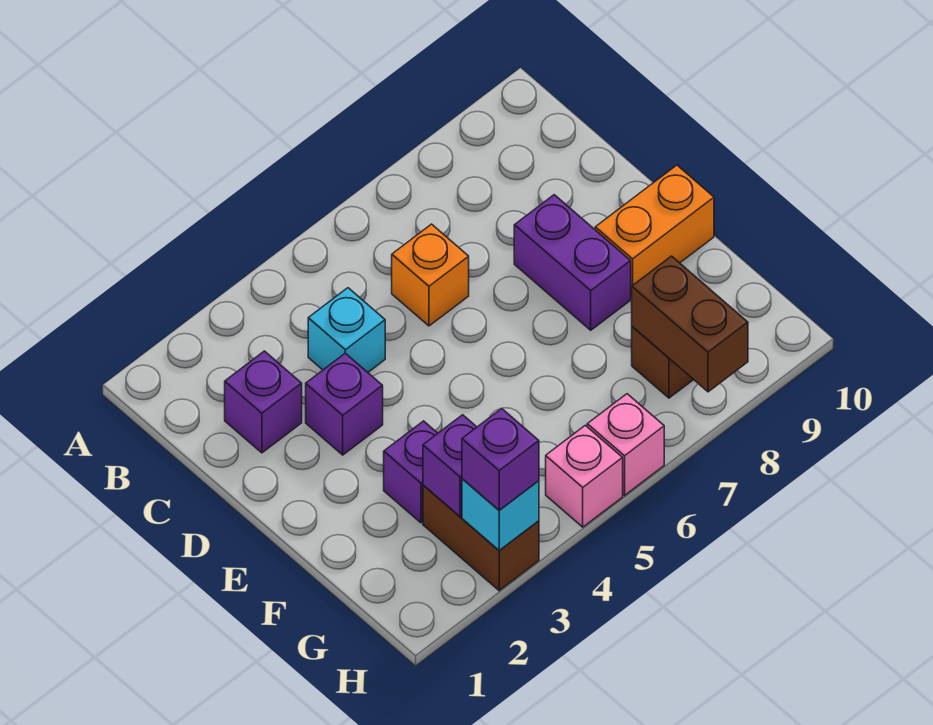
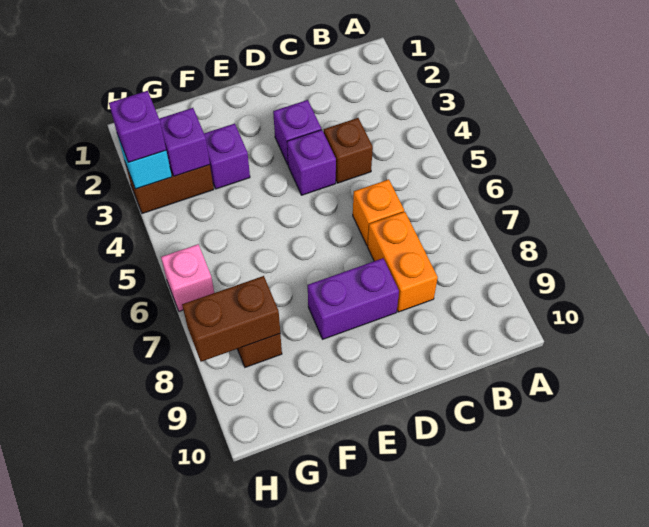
purple 1x1 brick [225,351,302,453] -> purple 1x1 brick moved to [287,130,336,195]
cyan 1x1 brick [308,288,385,372] -> brown 1x1 brick [324,118,373,183]
orange 1x2 brick [595,165,714,298] -> orange 1x2 brick moved to [368,212,438,312]
pink 1x1 brick [546,425,623,527] -> none

